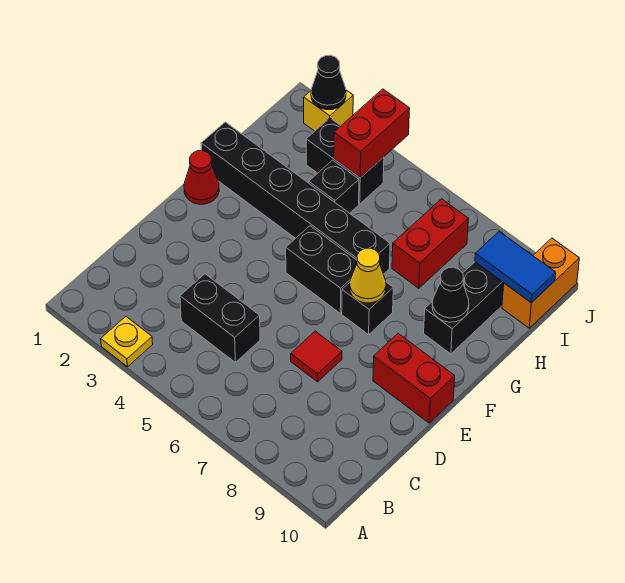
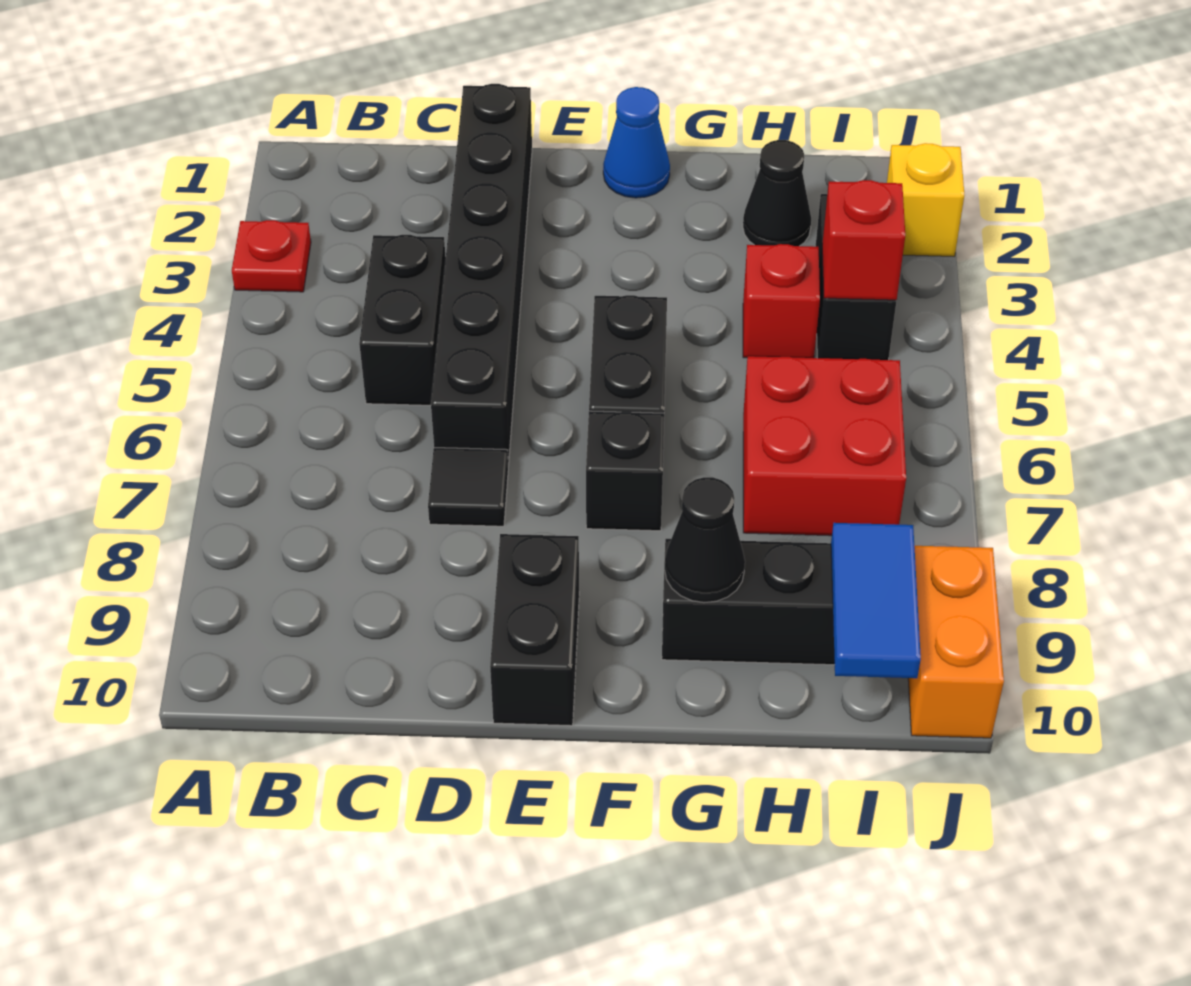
yellow 1x1 plate [101,317,153,367] -> red 1x1 plate [232,220,311,292]
red 1x1 tile [291,331,342,382] -> black 1x1 tile [428,448,508,526]
red 1x2 brick [373,334,455,423] -> black 1x2 brick [490,534,579,726]
red 1x1 cone [184,151,219,204] -> blue 1x1 cone [603,87,670,198]
yellow 1x1 cone [350,248,386,303] -> none
black 1x6 brick [201,122,390,274] -> black 1x6 brick moved to [431,84,532,466]
black 1x1 brick [309,160,359,213] -> red 1x1 brick [743,244,820,358]
red 1x2 brick [392,199,468,288] -> red 2x2 brick [743,356,906,536]
red 1x2 brick [334,89,410,178] -> red 1x1 brick [822,180,905,300]
orange 1x2 brick [502,238,579,328] -> orange 1x2 brick turned to [908,546,1004,738]
black 1x1 cone [311,55,346,110] -> black 1x1 cone moved to [743,140,811,246]

